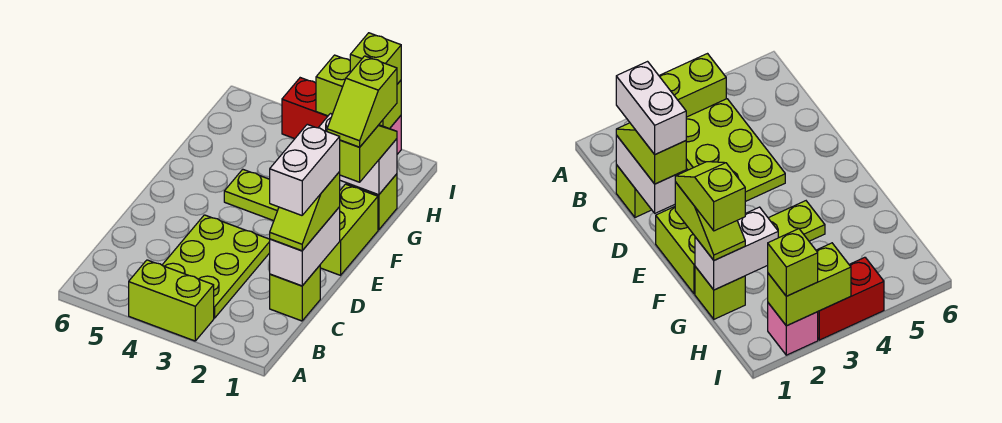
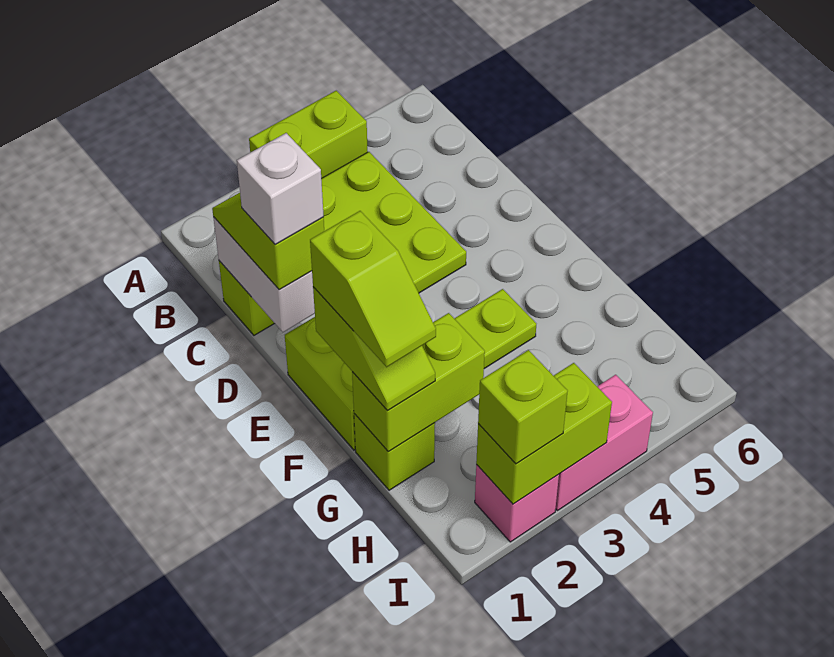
white 1x2 brick [270,124,340,215] -> white 1x1 brick [237,133,324,245]
lime 1x2 slope [327,56,397,147] -> lime 1x2 slope turned to [310,211,436,367]
white 1x2 brick [318,114,397,195] -> lime 1x2 brick [352,313,485,451]
red 1x2 brick [282,78,328,139] -> pink 1x2 brick [556,375,653,511]

